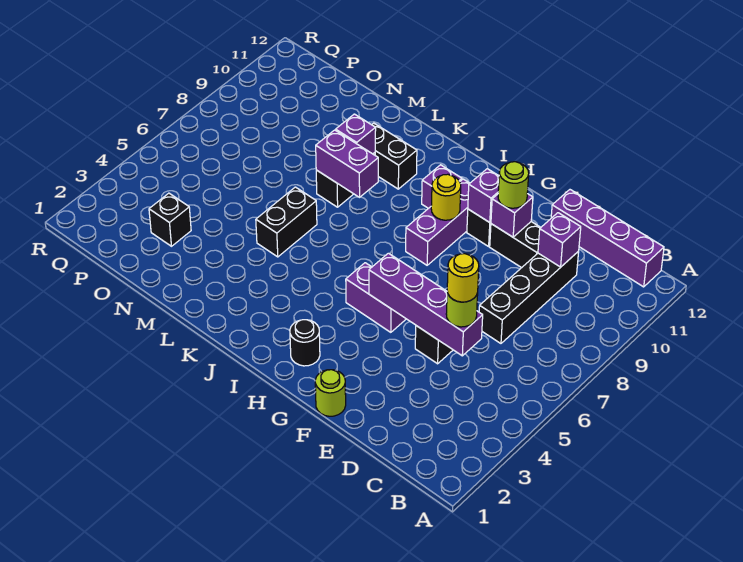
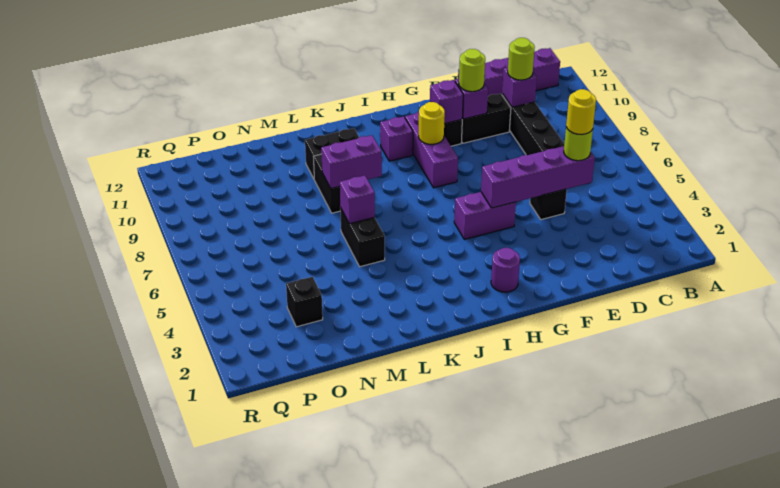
lime 1x1 round brick [315,370,346,416] -> lime 1x1 round brick moved to [508,38,535,80]
black 1x1 round brick [290,320,320,366] -> purple 1x1 round brick [491,248,520,292]
purple 1x1 brick [336,114,376,154] -> purple 1x1 brick moved to [339,176,375,224]

